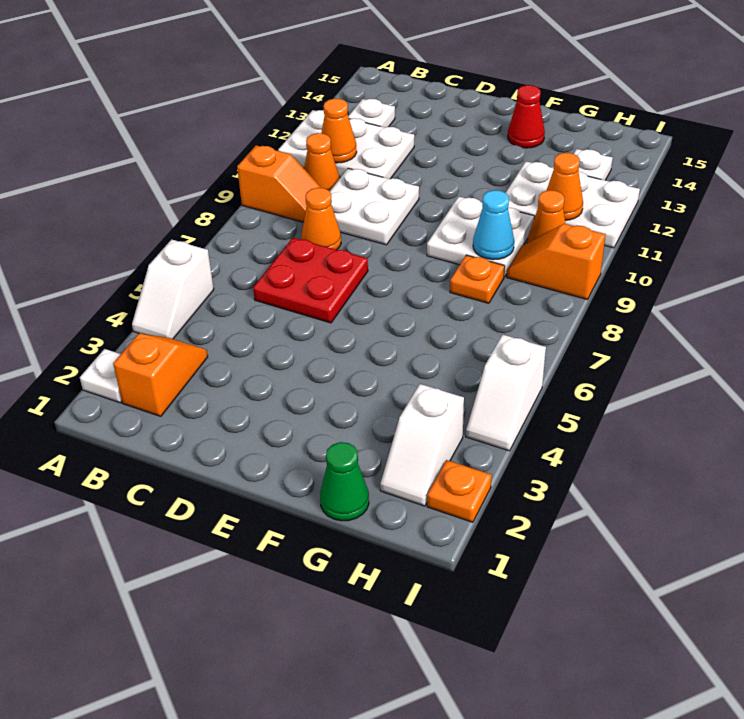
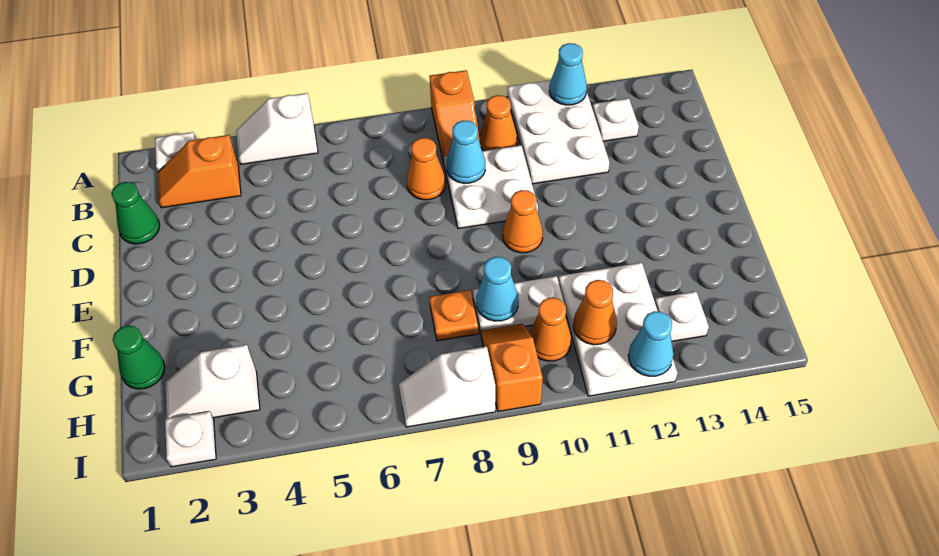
none -> cyan 1x1 cone [549,43,587,105]
orange 1x2 slope [113,334,208,416] -> orange 1x2 slope turned to [158,135,241,208]
orange 1x1 cone [321,99,357,163] -> orange 1x1 cone moved to [503,190,543,253]
none -> green 1x1 cone [111,182,160,244]
red 2x2 plate [253,238,368,323] -> none
none -> cyan 1x1 cone [447,121,485,183]
white 2x2 plate [427,197,534,277] -> white 1x2 plate [473,276,564,333]
red 1x1 cone [508,85,545,148] -> none
orange 1x1 plate [427,460,492,522] -> white 1x1 plate [165,411,216,467]
white 1x2 slope [466,335,546,451] -> white 1x2 slope moved to [399,347,495,427]
none -> cyan 1x1 cone [628,311,673,376]

